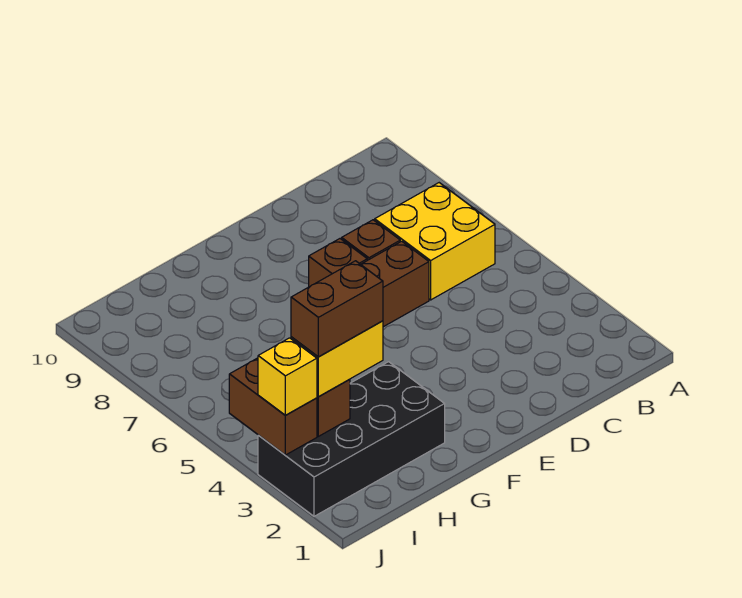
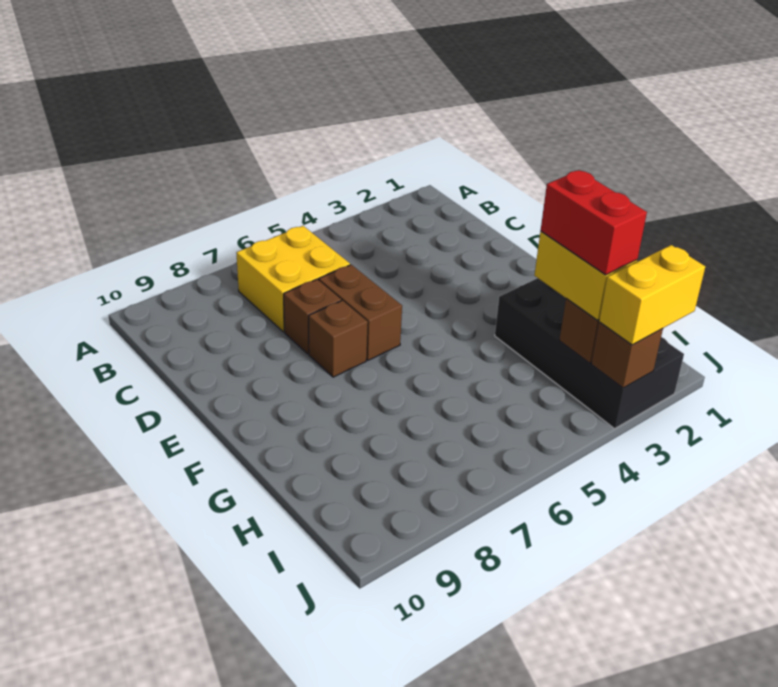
brown 1x2 brick [291,261,383,357] -> red 1x2 brick [541,170,647,275]
brown 1x2 brick [229,358,317,455] -> brown 1x1 brick [591,322,663,388]
yellow 1x1 brick [258,338,317,415] -> yellow 1x2 brick [599,245,705,345]

